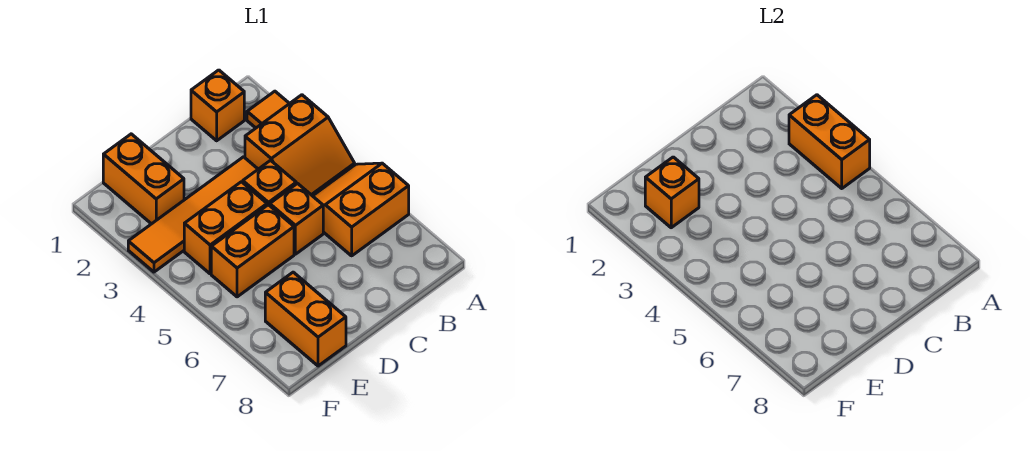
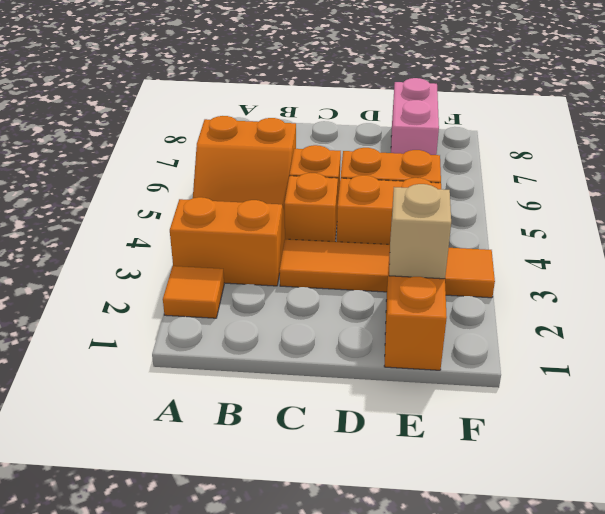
orange 1x2 brick [789,95,870,188] -> none
orange 1x1 brick [191,70,244,141] -> none
orange 1x1 brick [645,157,699,228] -> tan 1x1 brick [389,184,451,279]
orange 1x2 brick [265,272,346,366] -> pink 1x2 brick [391,78,439,155]

